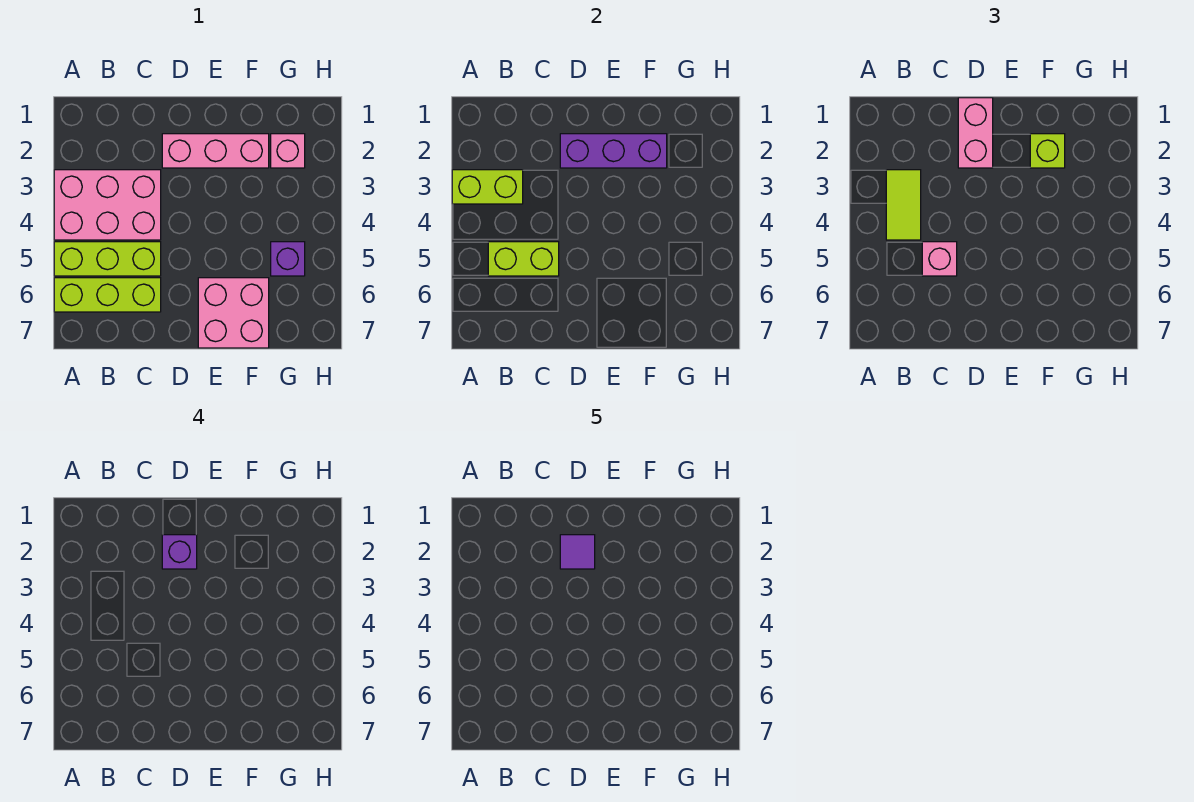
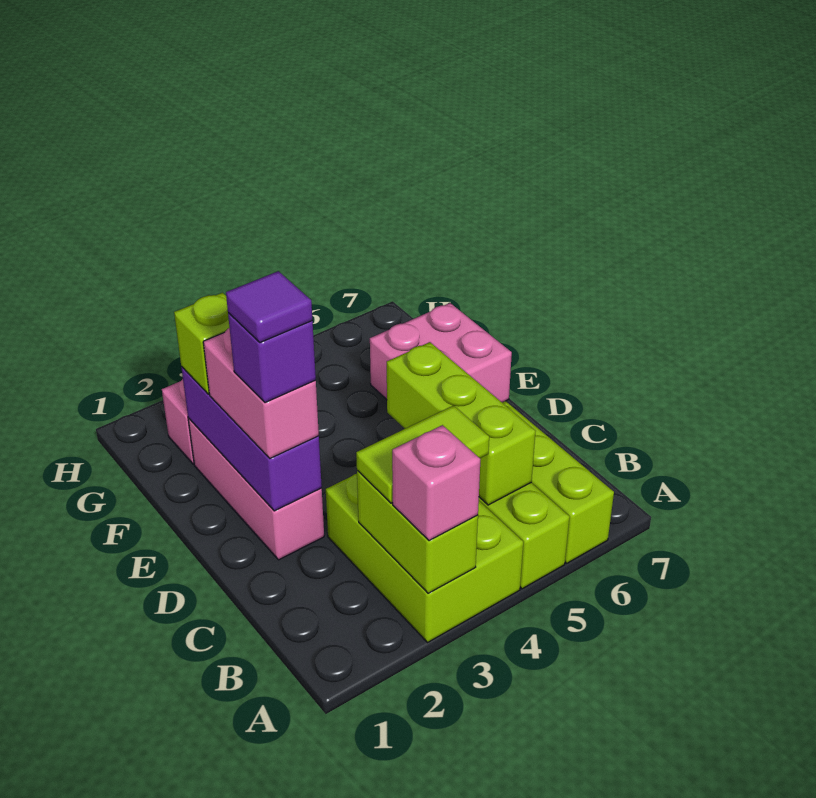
pink 2x3 brick [54,170,161,240] -> lime 2x3 brick [326,474,523,642]
lime 1x2 brick [488,242,559,276] -> lime 1x3 brick [387,342,536,505]
pink 1x1 brick [922,242,957,276] -> pink 1x1 brick moved to [392,425,480,541]
pink 1x2 brick [958,98,993,168] -> pink 1x2 brick turned to [203,328,319,458]
purple 1x1 brick [271,242,305,276] -> none

